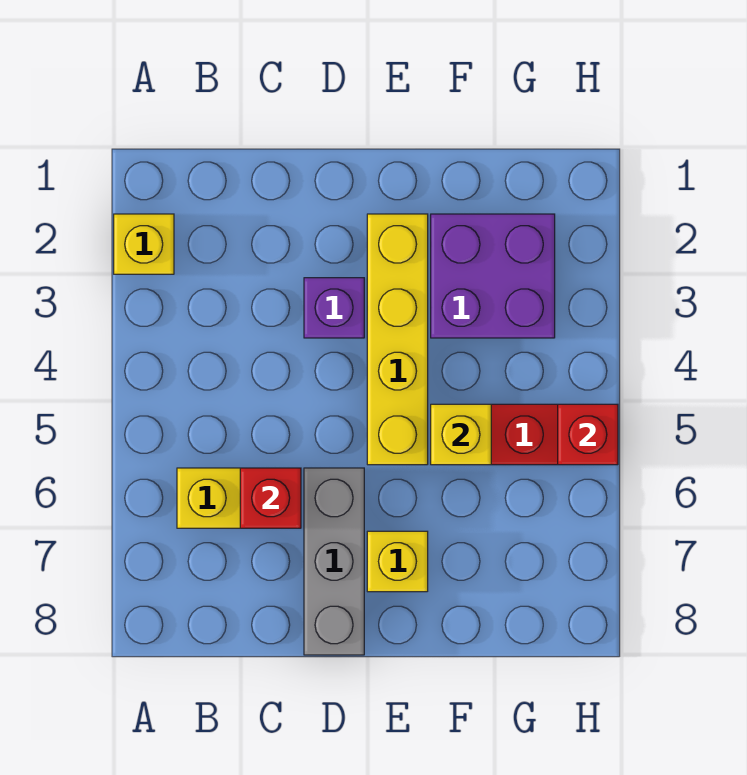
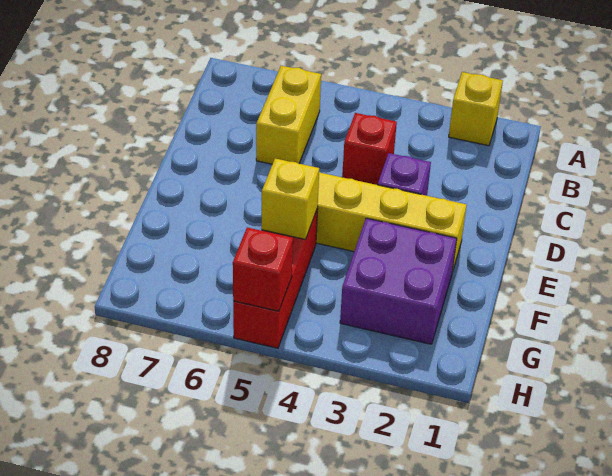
red 1x1 brick [240,468,301,528] -> red 1x1 brick moved to [342,113,397,185]
grey 1x3 brick [304,468,364,655] -> none
yellow 1x1 brick [367,531,428,592] -> none

